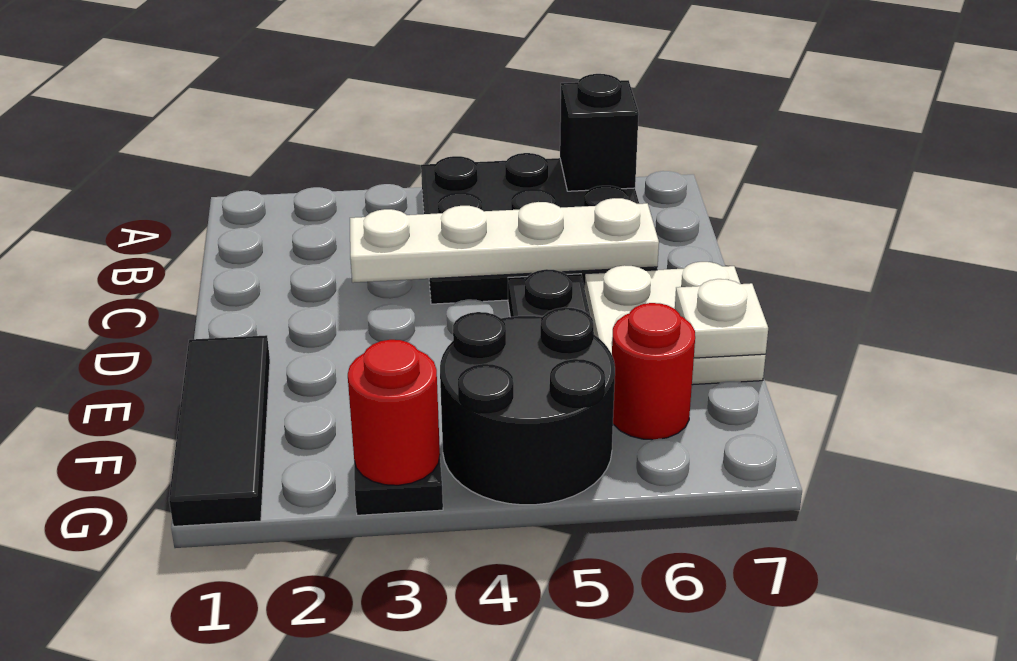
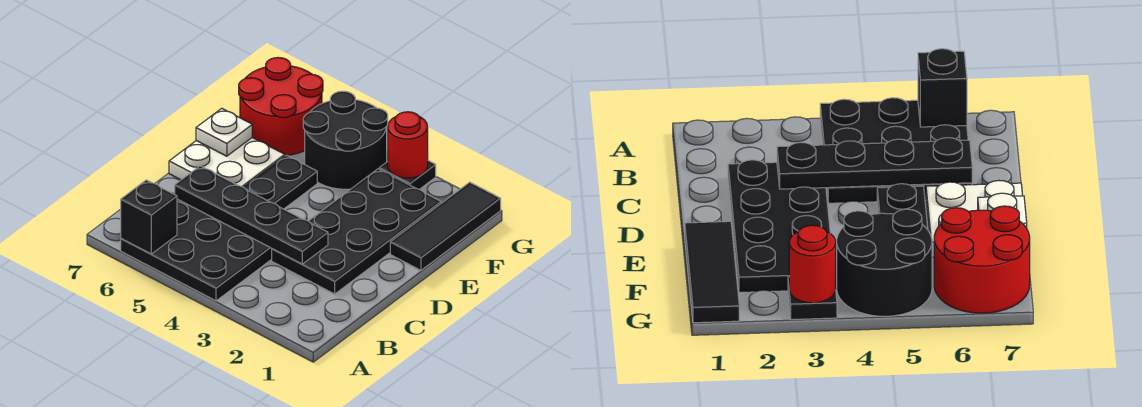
none -> black 2x4 plate [272,169,441,294]
white 1x4 plate [350,198,659,283] -> black 1x4 plate [175,166,328,264]
red 1x1 round brick [612,303,695,440] -> red 2x2 round brick [239,58,323,155]

